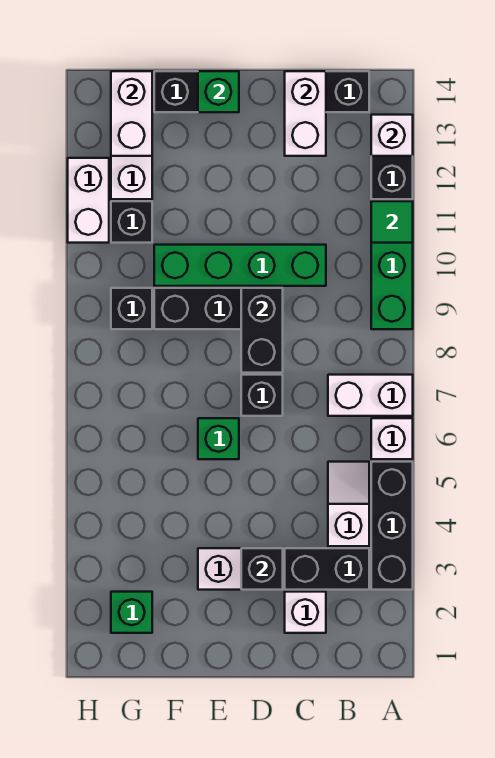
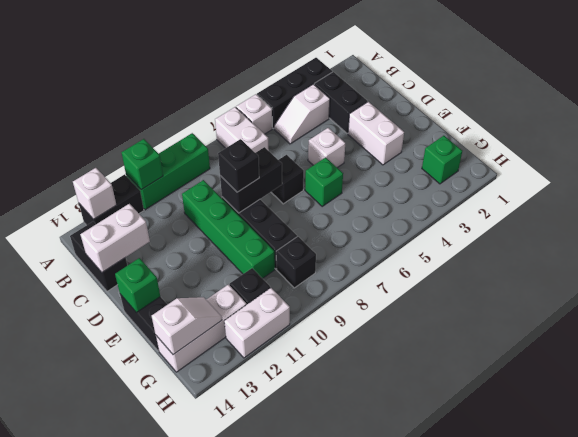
green 1x1 tile [371,201,413,243] -> green 1x1 brick [122,139,163,190]
white 1x1 brick [285,592,326,633] -> white 1x1 brick moved to [308,128,345,168]
black 1x1 brick [241,548,283,590] -> black 1x1 brick moved to [218,139,259,192]
white 1x2 brick [111,71,152,156] -> white 1x2 slope [152,297,222,355]

